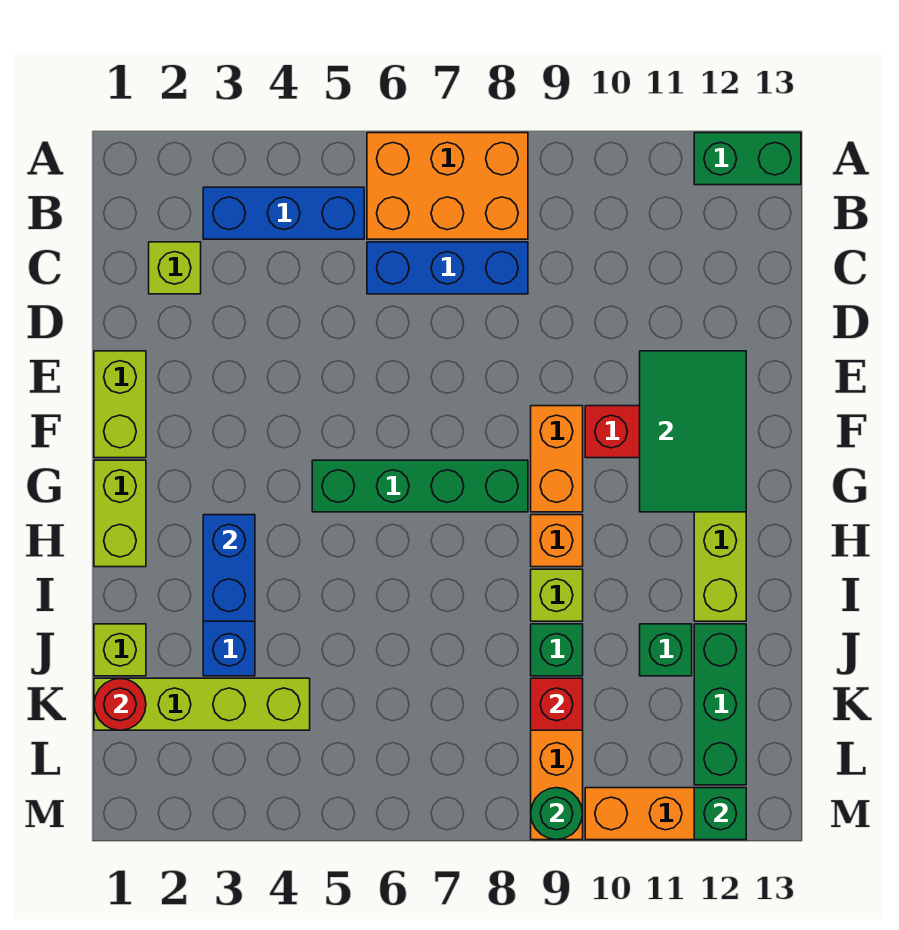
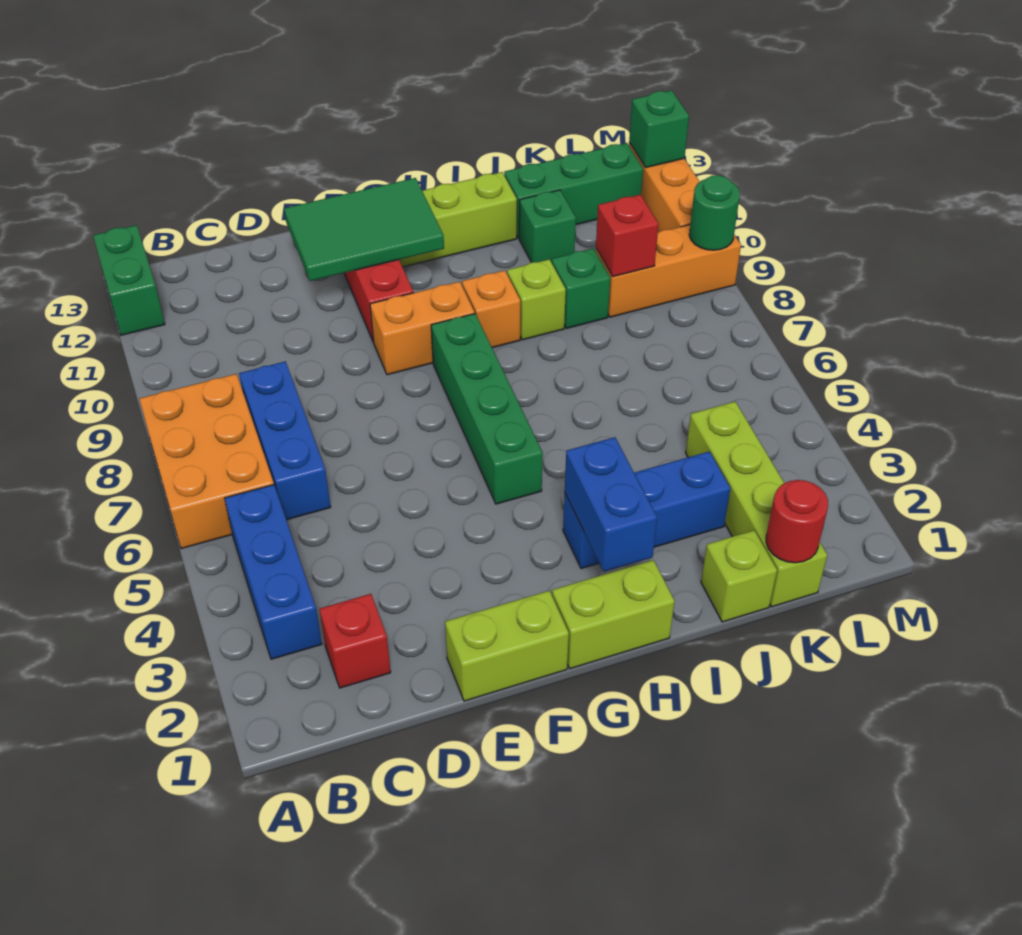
lime 1x1 brick [149,242,201,294] -> red 1x1 brick [319,594,391,688]
blue 1x2 brick [203,515,255,621] -> blue 1x2 brick turned to [565,437,657,572]

